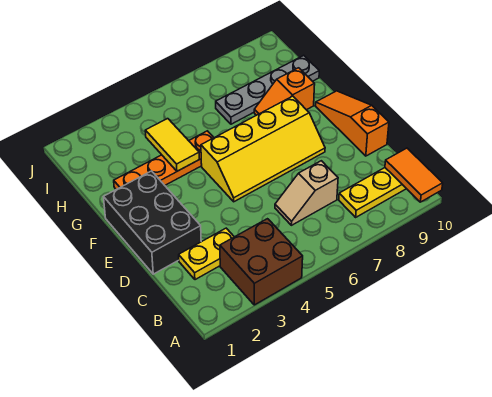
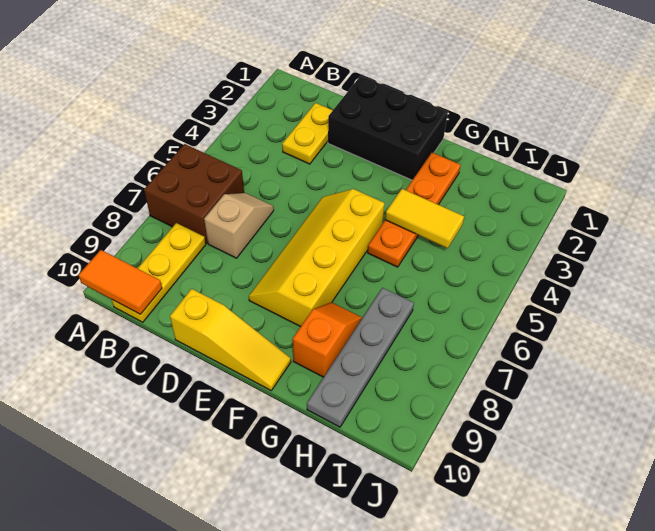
brown 2x2 brick [220,219,303,305] -> brown 2x2 brick moved to [144,144,244,243]
orange 1x3 slope [316,91,389,156] -> yellow 1x3 slope [170,289,291,390]

